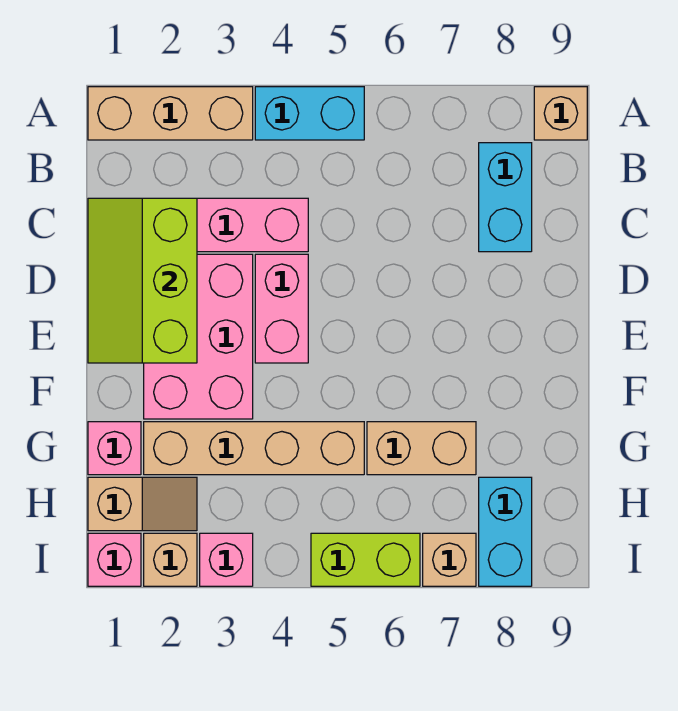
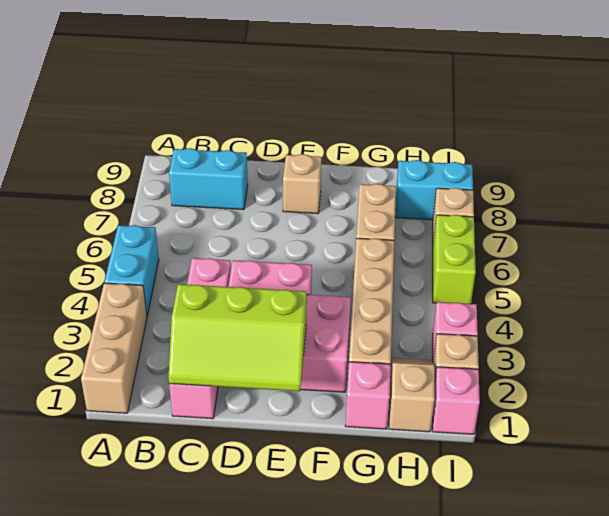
tan 1x1 brick [534,87,587,140] -> tan 1x1 brick moved to [283,154,322,214]

